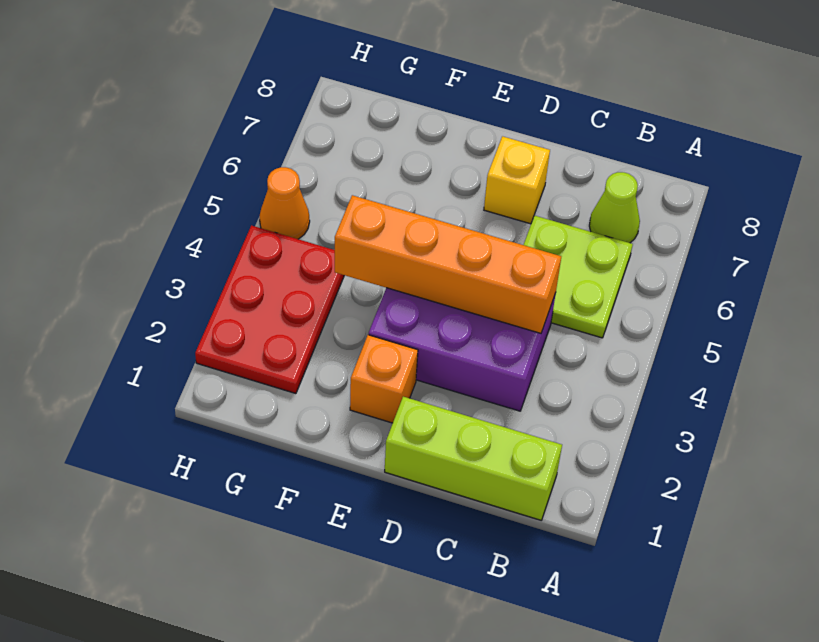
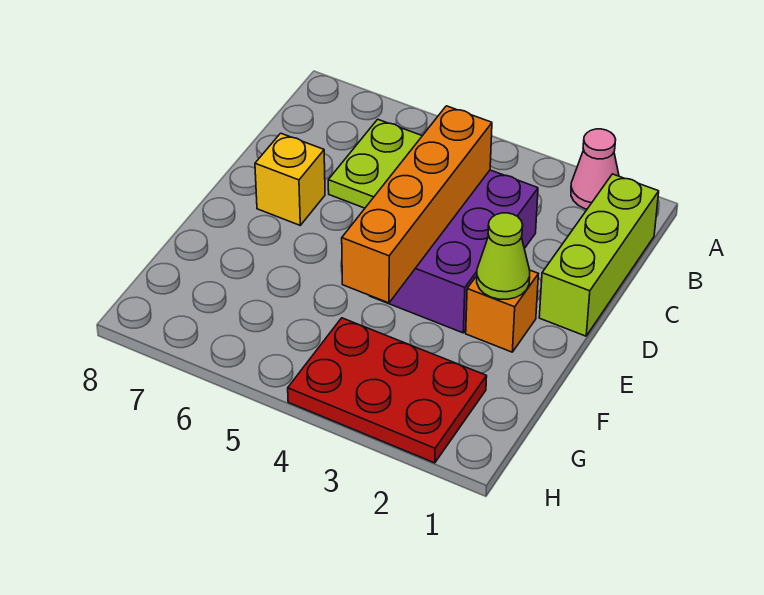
none -> pink 1x1 cone [571,129,619,209]
lime 1x1 cone [589,172,640,243] -> lime 1x1 cone moved to [477,213,530,299]
orange 1x1 cone [260,167,310,239] -> none

